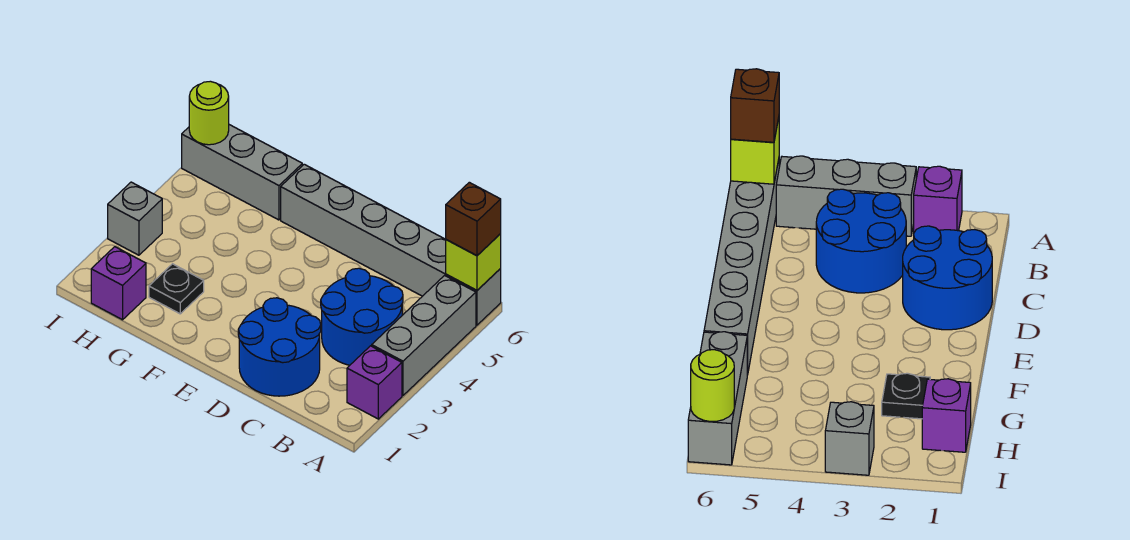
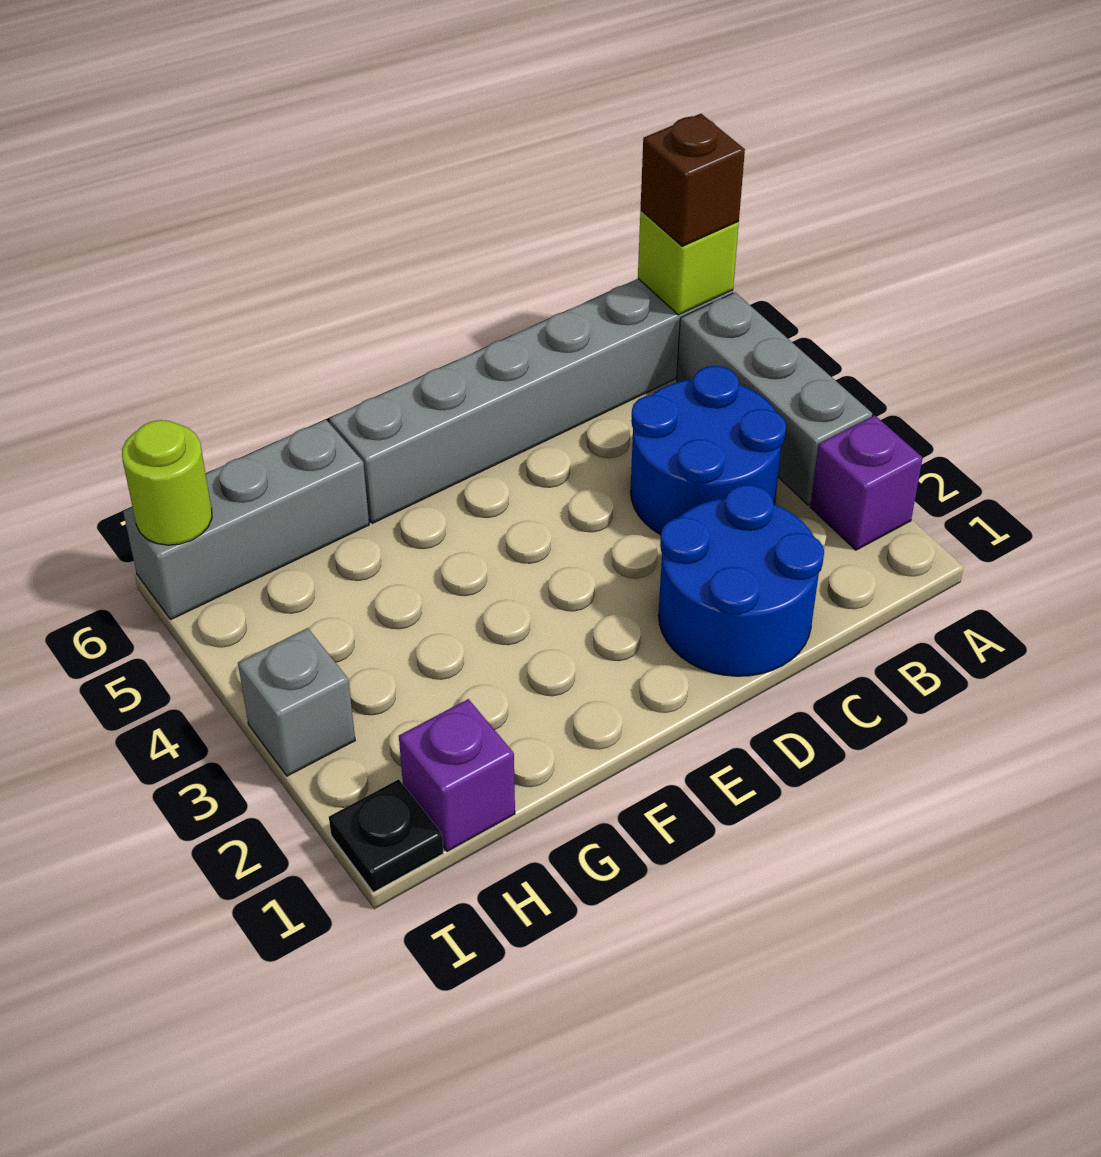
black 1x1 plate [149,264,204,314] -> black 1x1 plate moved to [329,779,443,892]

